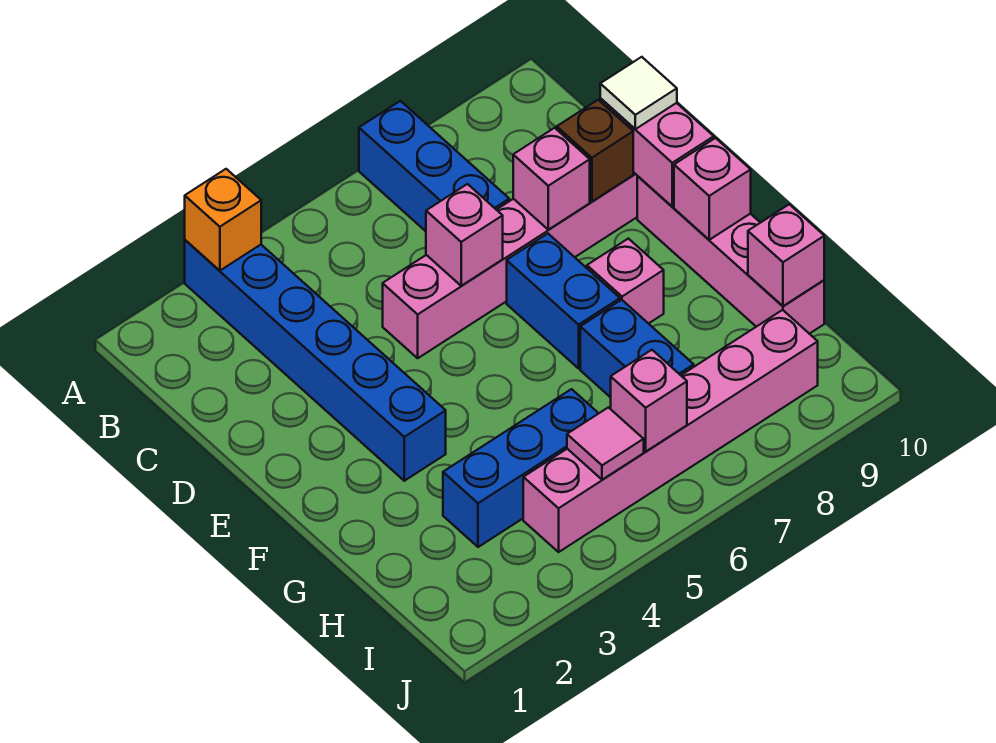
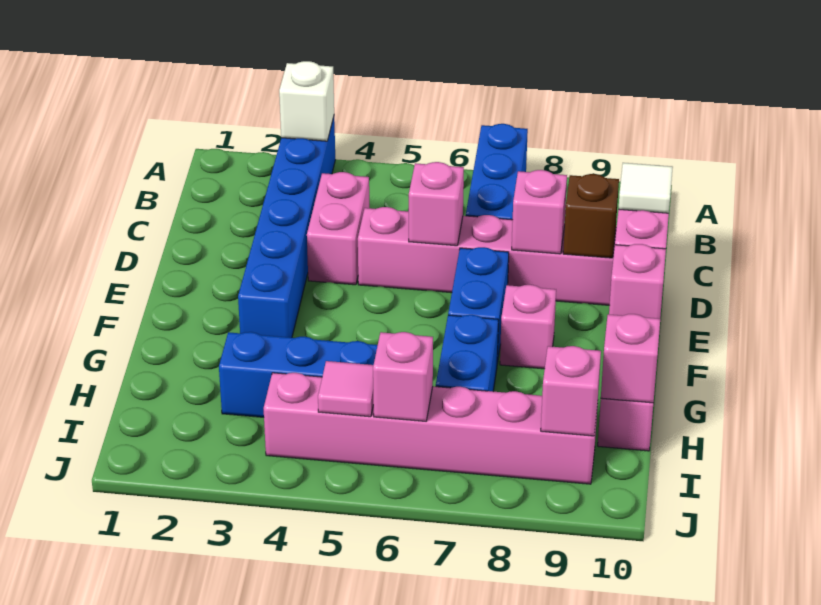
orange 1x1 brick [185,169,261,271] -> white 1x1 brick [279,61,334,141]
none -> pink 1x2 brick [307,172,369,285]
none -> pink 1x1 brick [541,346,601,436]

